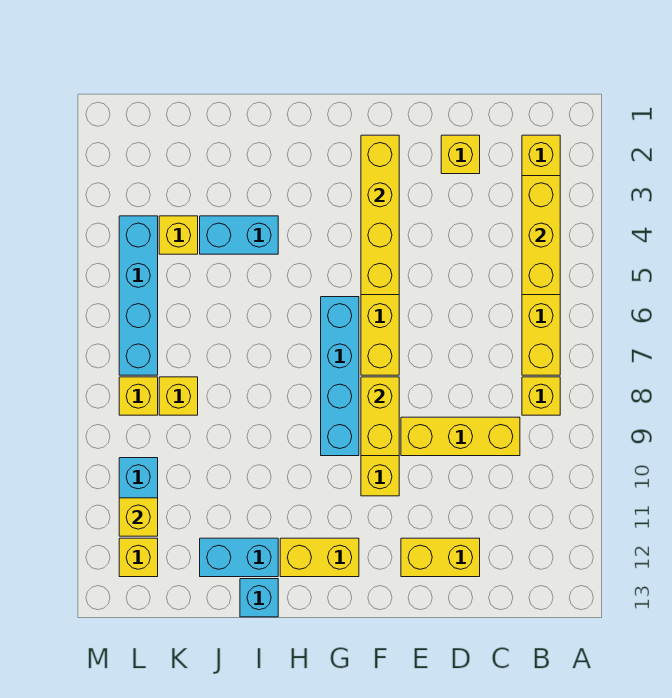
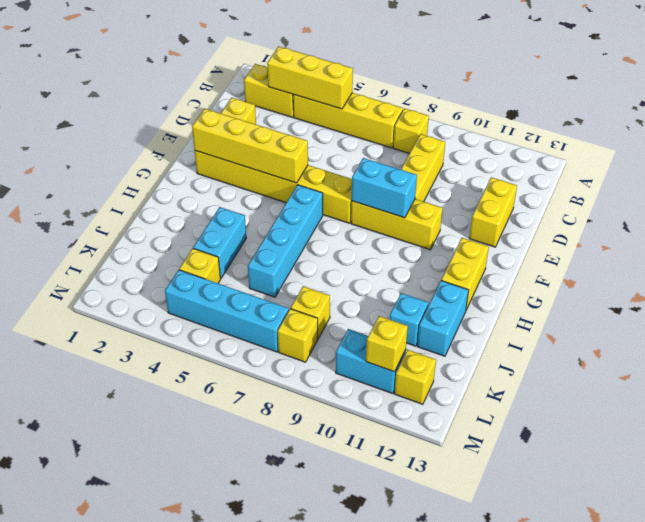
yellow 1x2 brick [361,377,399,456] -> cyan 1x2 brick [352,158,417,218]
cyan 1x4 brick [321,297,359,456] -> cyan 1x4 brick turned to [248,185,323,297]
cyan 1x1 brick [240,579,278,617] -> cyan 1x1 brick moved to [390,293,428,346]

